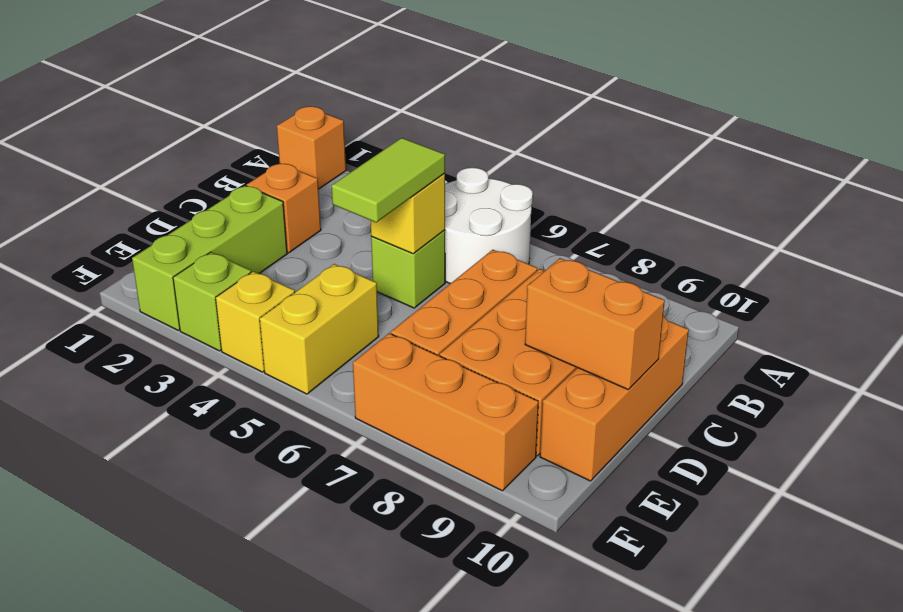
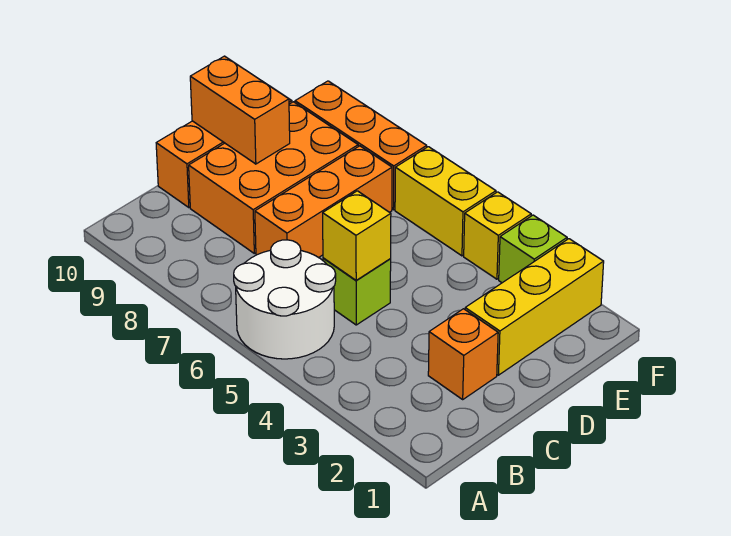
orange 1x1 brick [277,106,346,189] -> none
lime 1x2 tile [331,138,445,222] -> none
lime 1x3 brick [132,186,287,330] -> yellow 1x3 brick [465,239,604,375]
yellow 1x2 brick [260,264,379,394] -> yellow 1x2 brick turned to [395,147,496,256]

